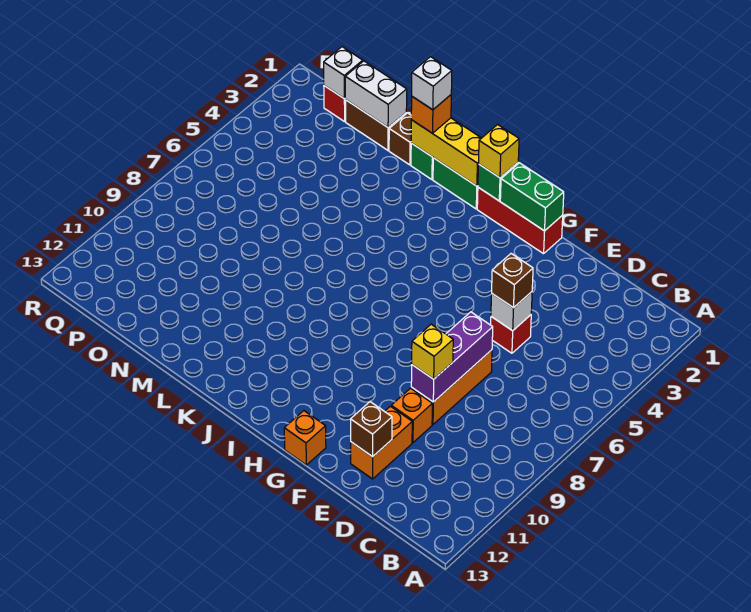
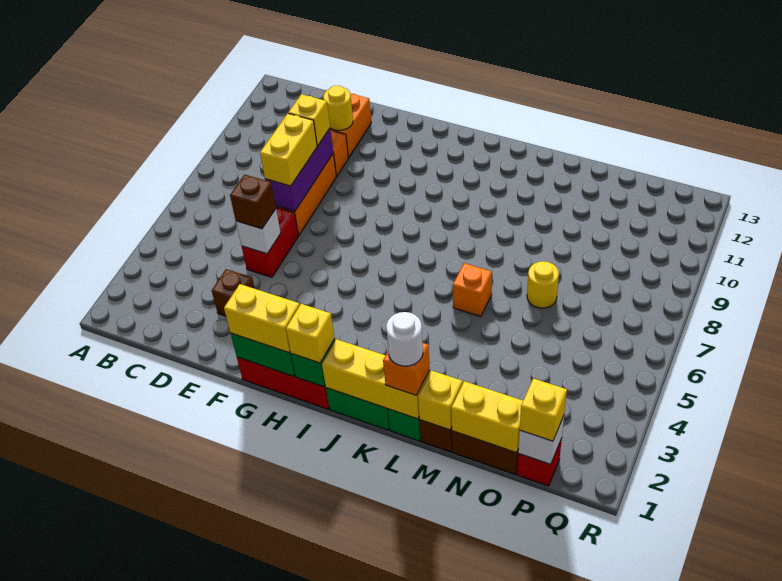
red 1x1 brick [491,315,531,353] -> red 1x2 brick [242,207,298,277]
none -> yellow 1x2 brick [260,114,317,186]
none -> yellow 1x1 round brick [323,86,353,131]
brown 1x1 brick [351,402,392,457] -> brown 1x1 brick moved to [212,269,255,316]
none -> yellow 1x2 brick [224,284,300,353]
orange 1x1 brick [284,411,326,465] -> orange 1x1 brick moved to [453,263,492,317]
white 1x1 brick [412,57,452,110] -> white 1x1 round brick [386,312,423,366]
none -> yellow 1x1 brick [418,371,463,430]
white 1x2 brick [345,61,407,127] -> yellow 1x2 brick [451,381,523,453]
none -> yellow 1x1 round brick [527,261,559,308]
none -> yellow 1x1 brick [520,378,567,441]

